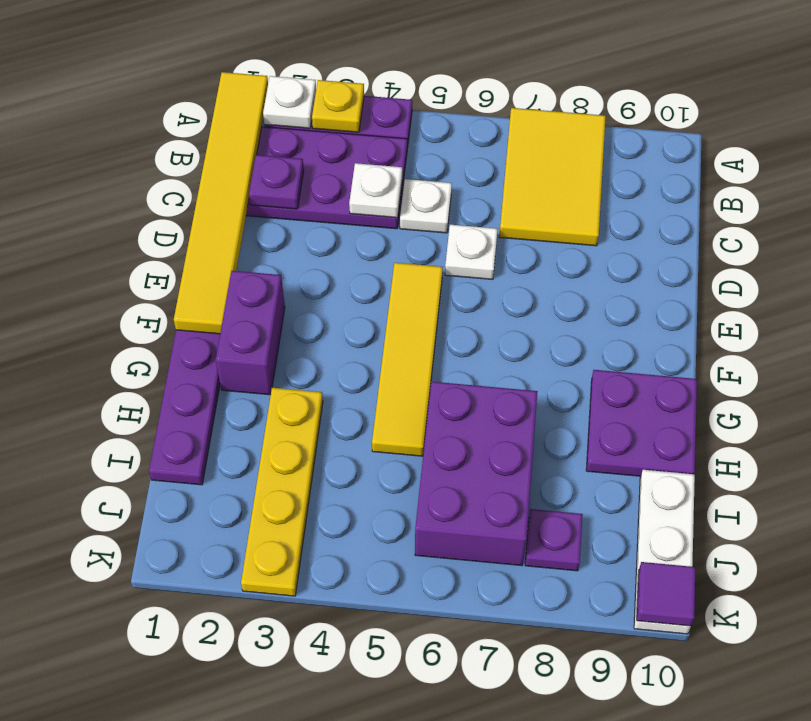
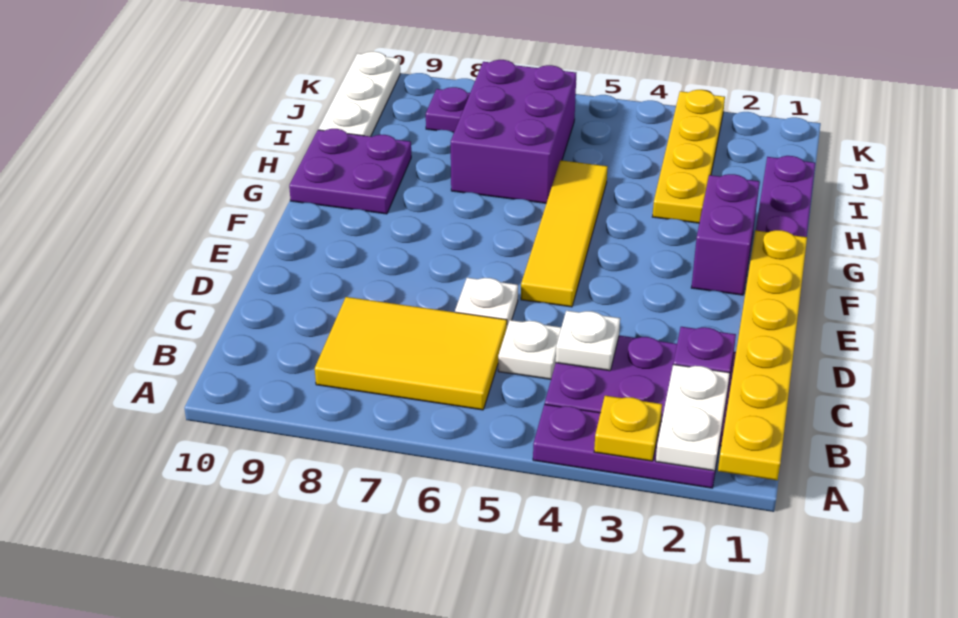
yellow 1x6 tile [174,72,268,334] -> yellow 1x6 plate [718,230,807,480]
white 1x1 plate [263,76,316,128] -> white 1x2 plate [656,365,730,471]
yellow 2x3 tile [499,108,606,246] -> yellow 2x3 tile turned to [315,297,507,410]
purple 1x1 tile [637,562,696,626] -> none

